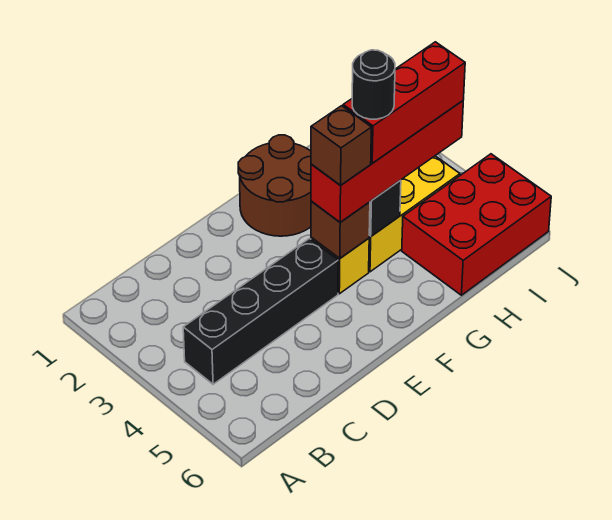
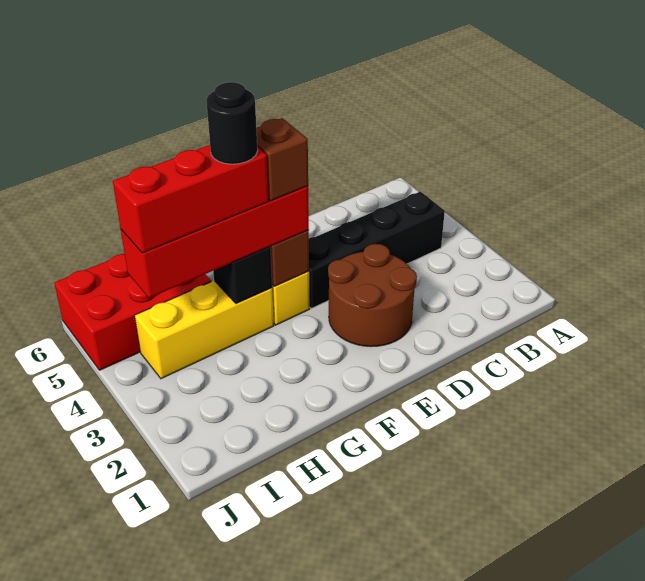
brown 2x2 round brick [238,135,311,236] -> brown 2x2 round brick moved to [328,244,417,347]

